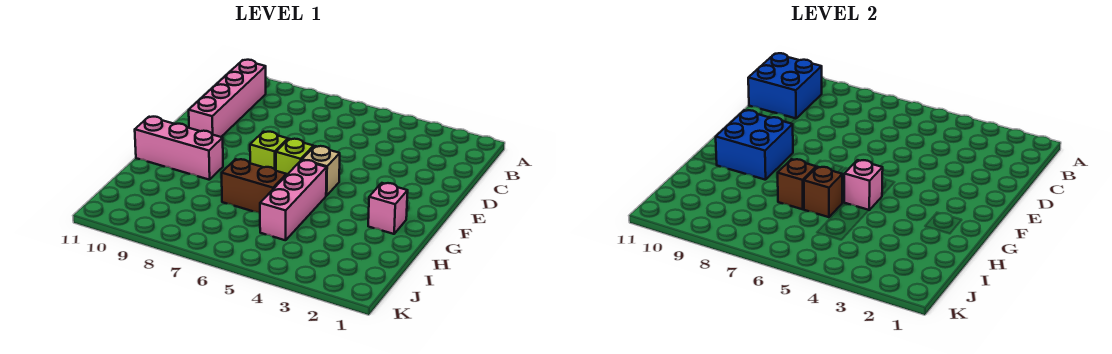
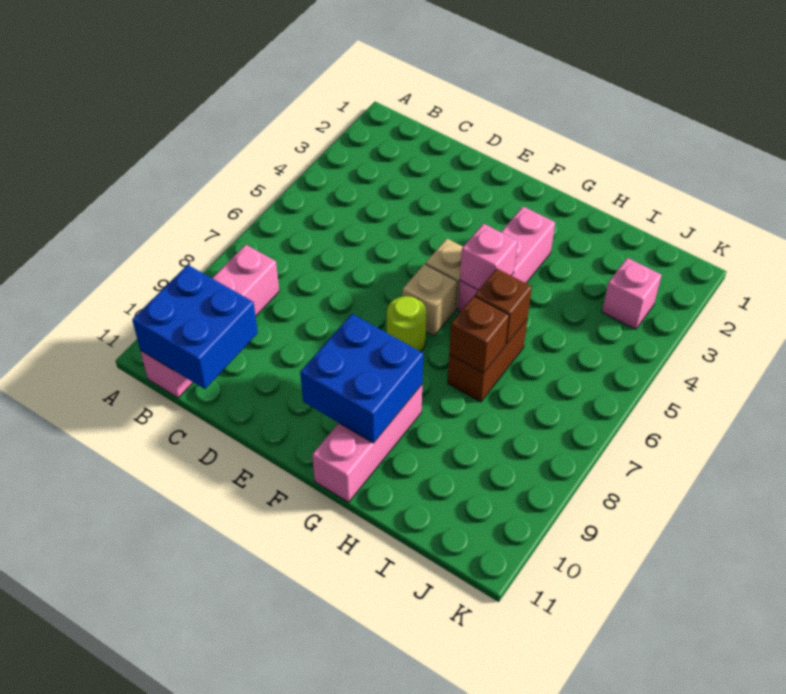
pink 1x4 brick [189,60,266,137] -> pink 1x4 brick turned to [141,245,279,398]
lime 1x1 brick [276,139,314,175] -> tan 1x1 brick [402,264,457,336]
lime 1x1 brick [250,132,288,170] -> lime 1x1 round brick [387,296,427,352]
pink 1x1 brick [368,183,408,234] -> pink 1x1 brick moved to [602,258,662,329]
pink 1x3 brick [260,160,327,240] -> pink 1x3 brick turned to [458,206,555,312]

